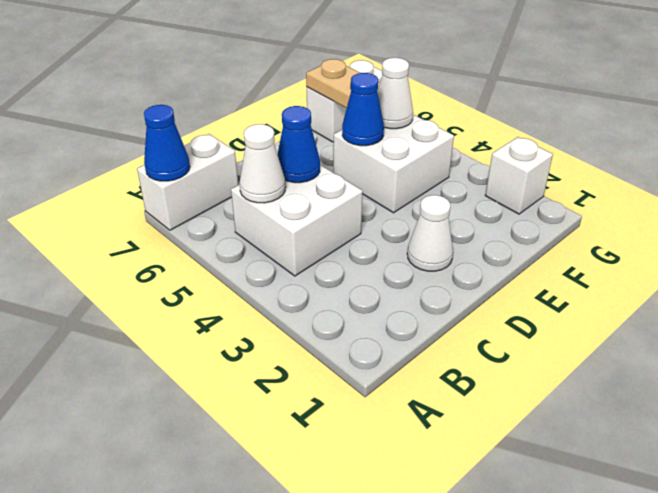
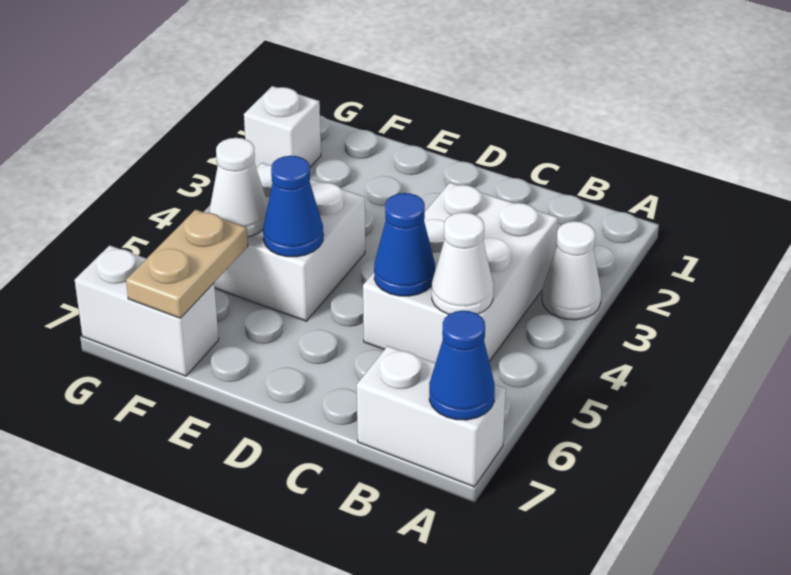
white 2x2 brick [231,165,363,276] -> white 2x3 brick [363,183,558,363]
white 1x1 cone [407,195,453,271] -> white 1x1 cone moved to [542,221,601,320]

